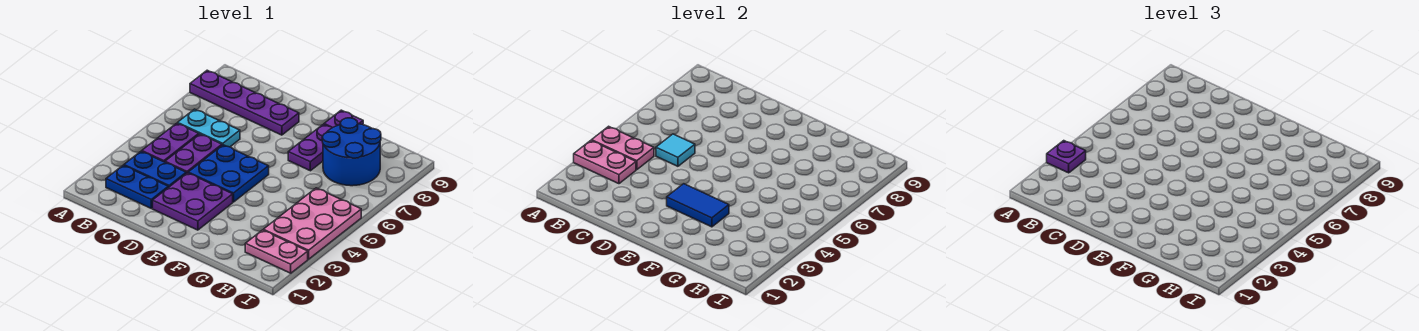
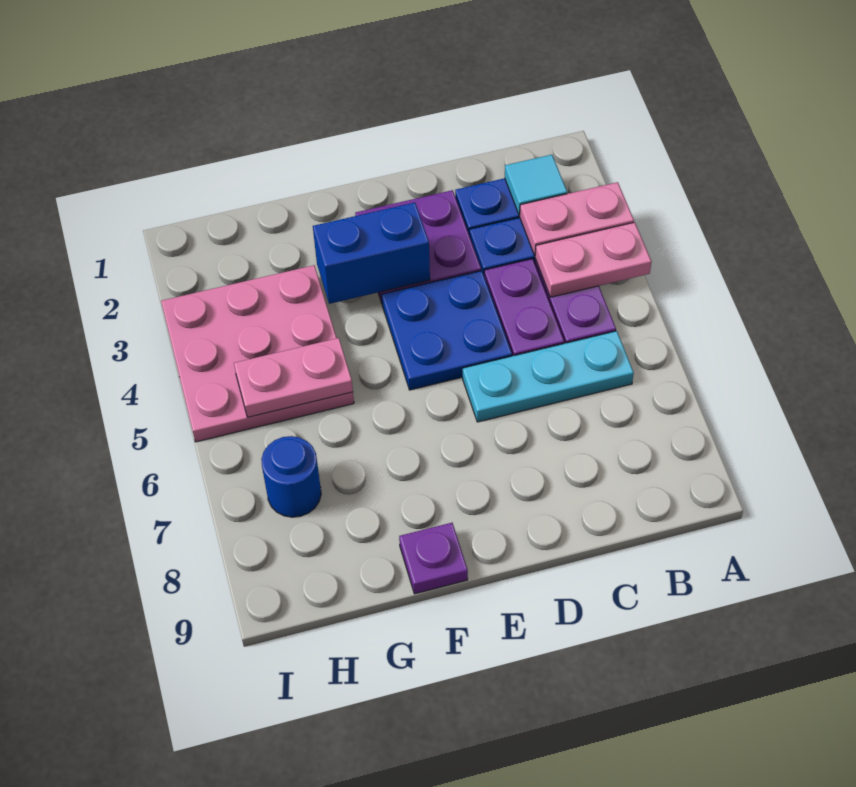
purple 1x1 plate [1047,141,1086,173] -> none
purple 1x4 plate [190,70,299,135] -> none
cyan 1x2 plate [178,109,240,147] -> cyan 1x3 plate [463,331,634,422]
cyan 1x1 tile [656,134,695,166] -> cyan 1x1 tile moved to [505,155,567,215]
blue 1x2 tile [667,184,729,227] -> blue 1x2 brick [313,203,430,304]
purple 1x2 plate [288,124,332,171] -> none
blue 2x2 round brick [322,118,381,186] -> blue 1x1 round brick [261,436,321,517]
pink 1x2 plate [245,230,308,273] -> pink 1x2 plate moved to [234,338,353,417]
pink 2x3 plate [264,188,361,259] -> pink 3x3 plate [161,265,354,442]

